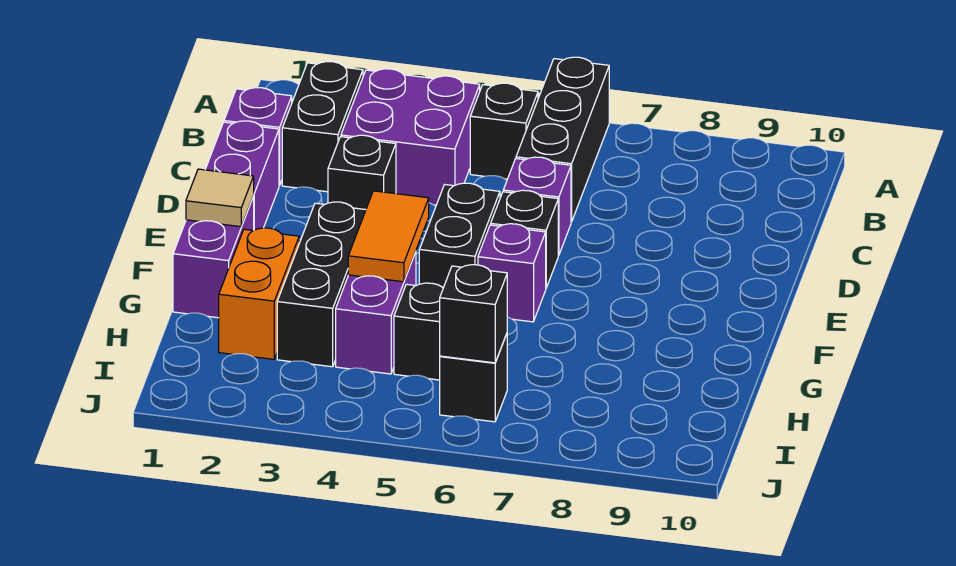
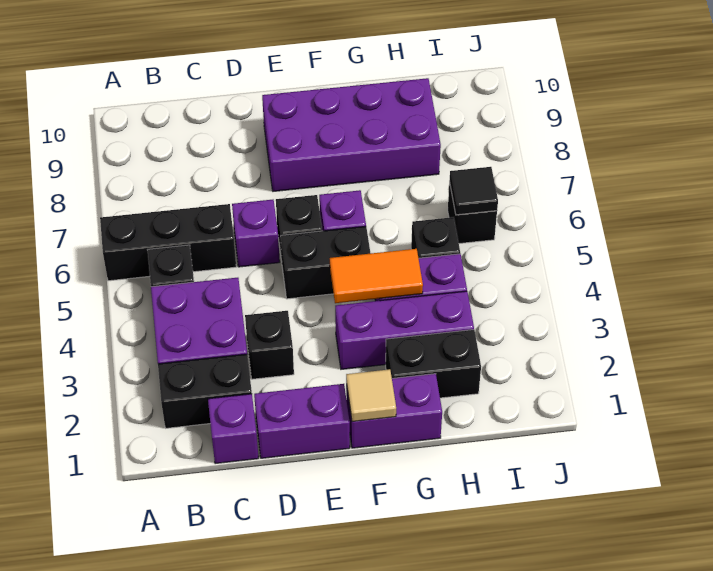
none -> purple 2x4 brick [262,78,441,191]
black 1x3 brick [277,202,366,367] -> purple 1x3 brick [335,291,474,369]
orange 1x2 brick [219,228,299,359] -> black 1x2 brick [386,330,481,398]
black 1x1 brick [440,265,507,363] -> black 1x1 tile [449,167,498,215]

